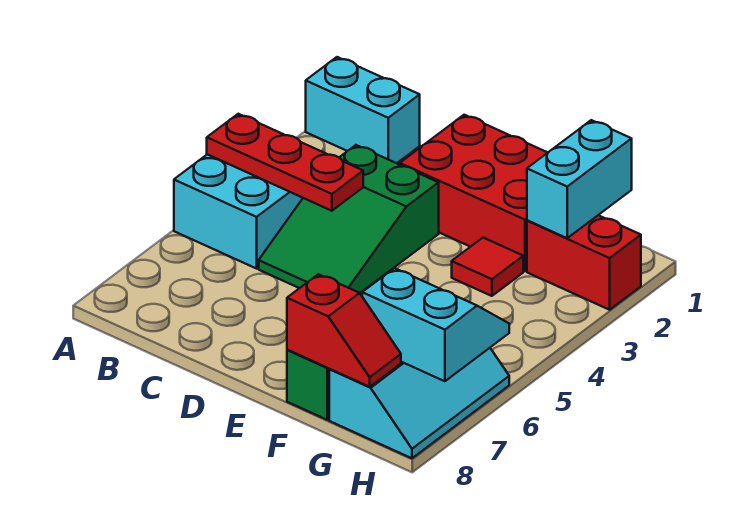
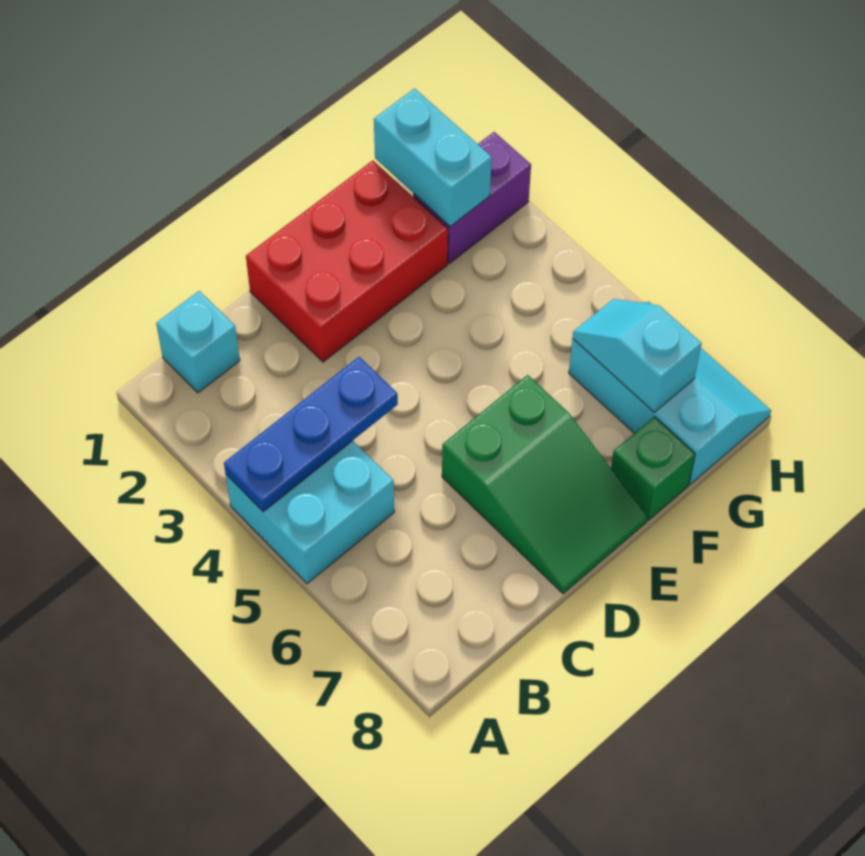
cyan 1x2 brick [306,57,420,163] -> cyan 1x1 brick [156,291,240,393]
red 1x3 plate [207,114,363,211] -> blue 1x3 plate [224,357,398,511]
green 2x3 slope [259,145,439,293] -> green 2x3 slope moved to [442,375,648,594]
red 1x1 tile [452,238,523,296] -> none
red 1x2 slope [287,274,401,387] -> none
red 1x2 brick [527,215,641,310] -> purple 1x2 brick [413,132,531,263]
cyan 2x2 slope [362,268,509,381] -> cyan 1x2 slope [573,299,702,412]

